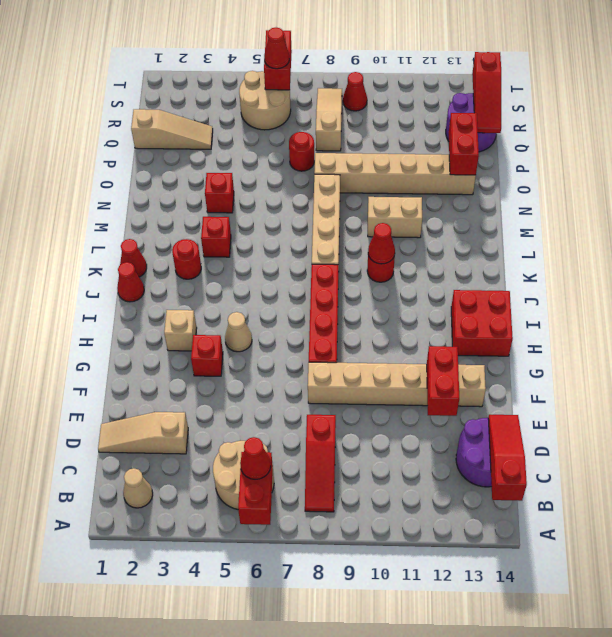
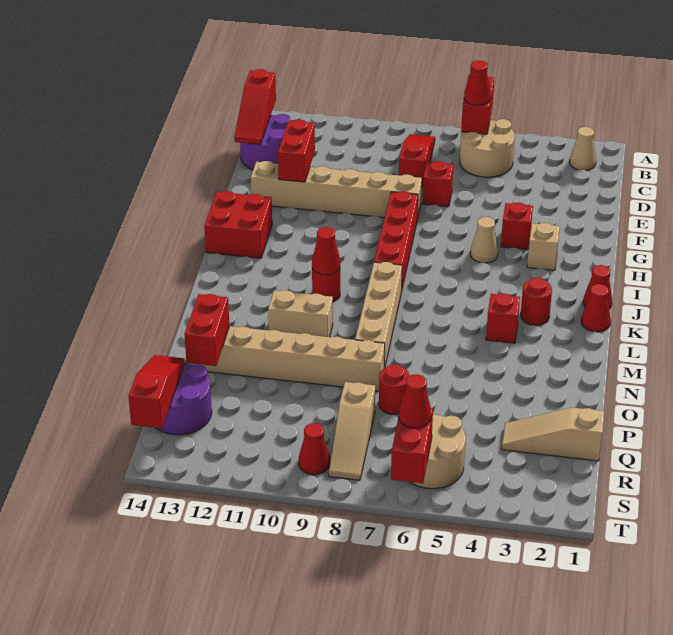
tan 1x3 slope [98,412,188,454] -> none
red 1x1 brick [205,173,234,213] -> red 1x1 brick moved to [422,161,453,207]

